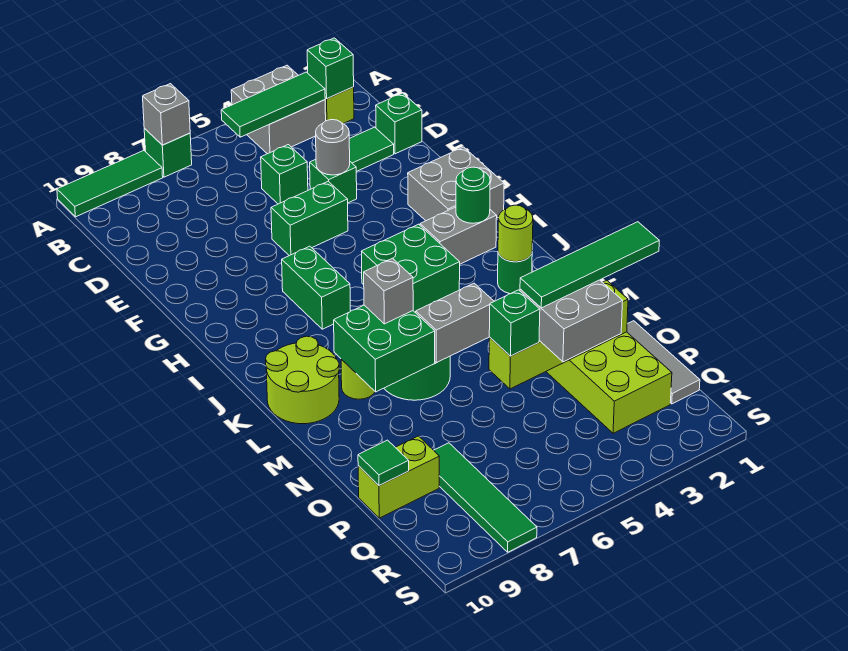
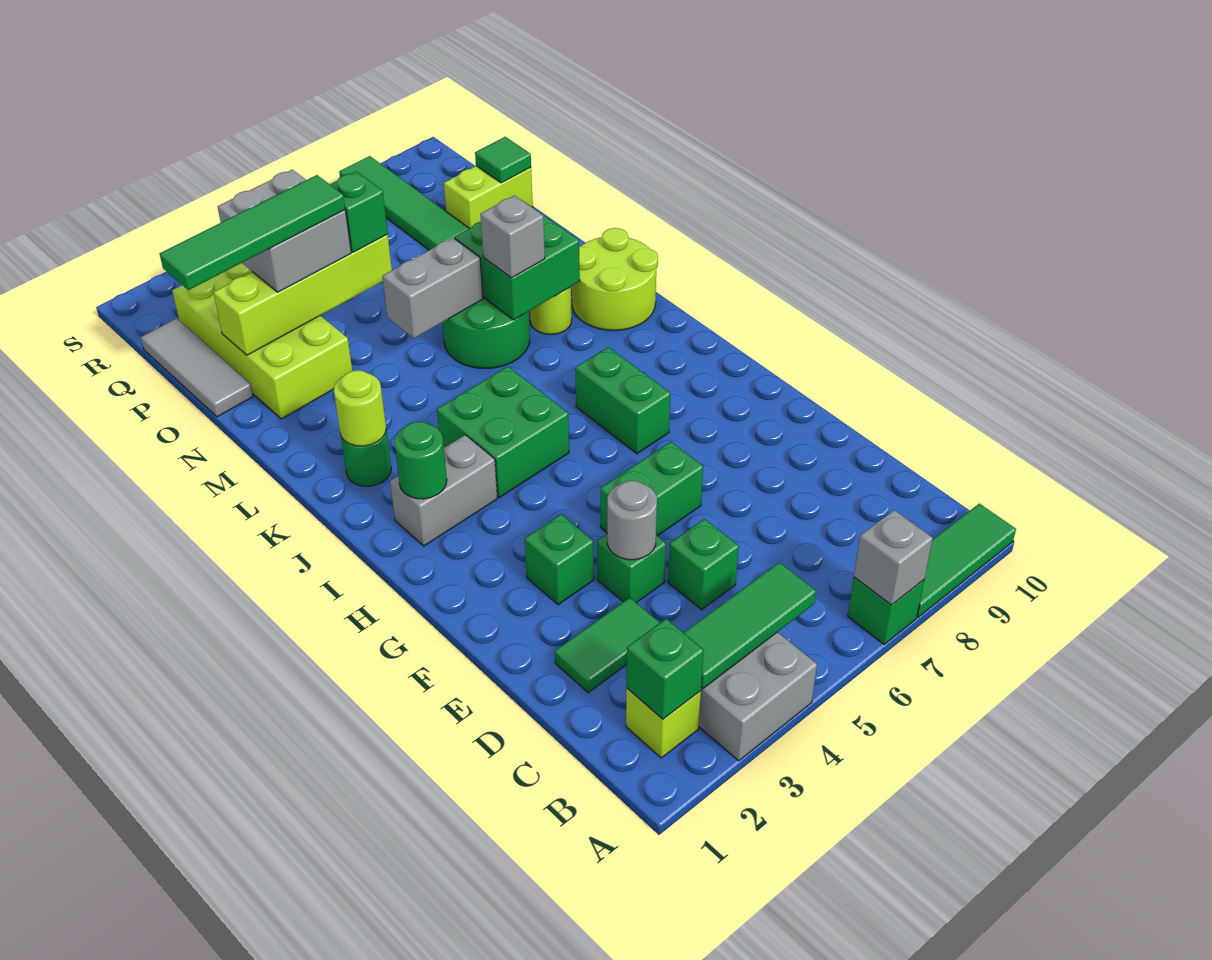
green 1x1 brick [376,93,422,154] -> green 1x1 brick moved to [525,514,594,605]
grey 2x2 brick [408,147,504,221] -> none

